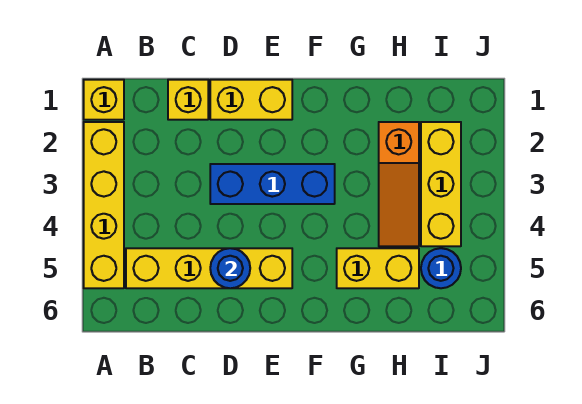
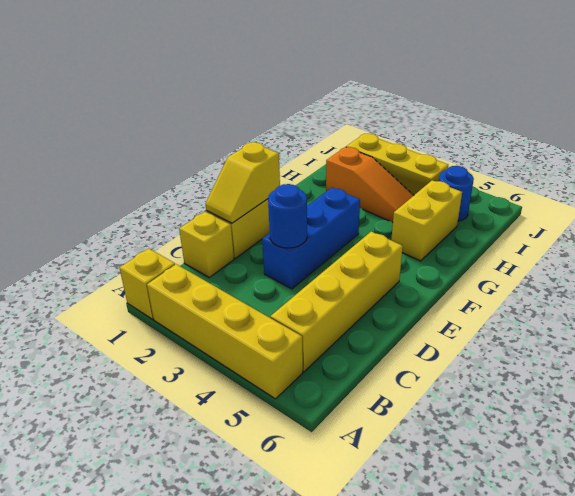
none -> yellow 1x2 slope [206,142,280,223]
blue 1x1 round brick [210,248,250,288] -> blue 1x1 round brick moved to [268,184,307,248]

